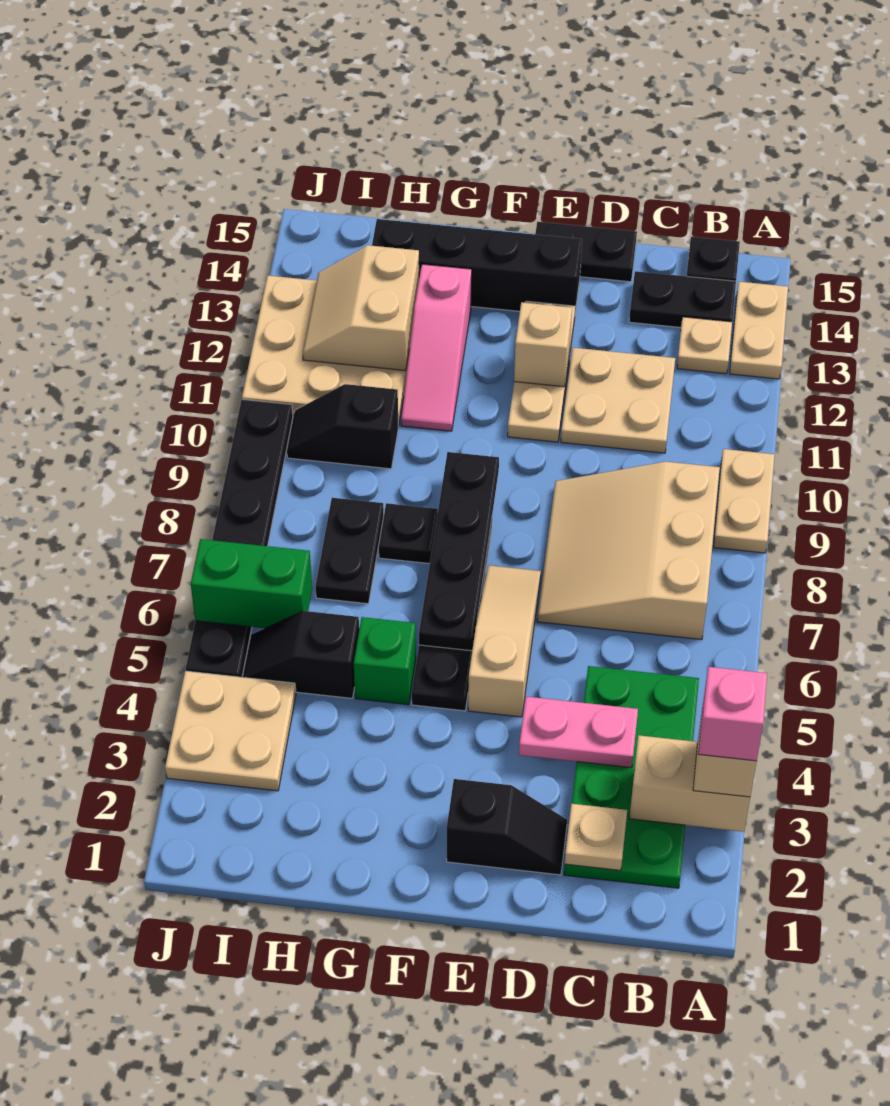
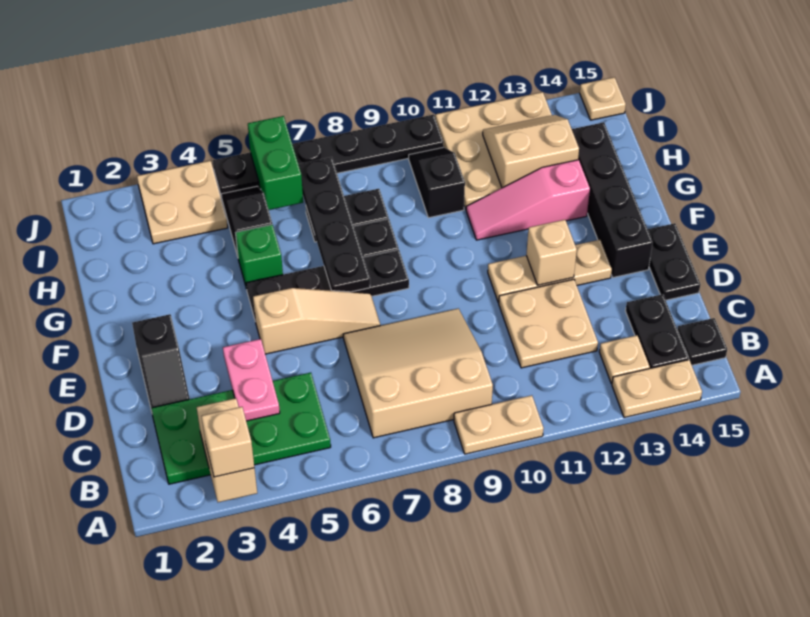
pink 1x1 brick [698,667,767,761] -> none
tan 1x1 plate [565,804,627,871] -> tan 1x1 plate moved to [580,77,626,120]
black 1x4 plate [419,452,499,651] -> black 1x4 plate turned to [298,157,370,292]

